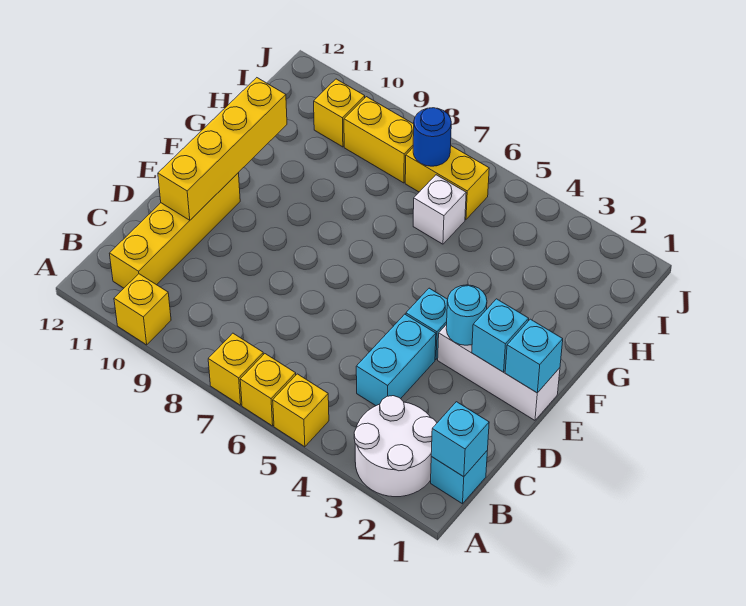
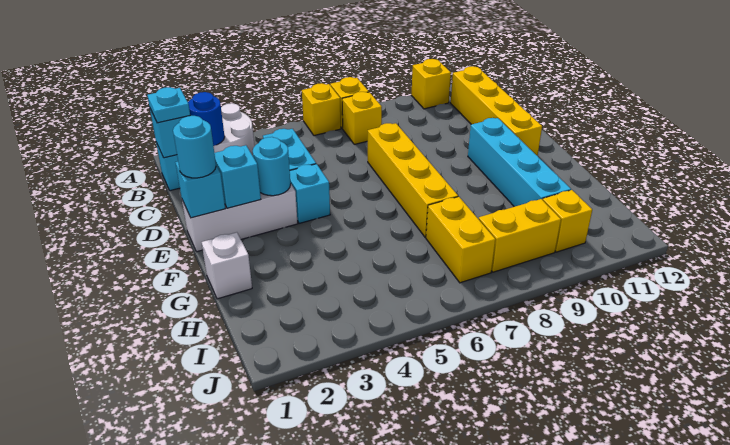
yellow 1x1 brick [273,374,329,447] -> yellow 1x1 brick moved to [342,92,382,144]
none -> cyan 1x1 plate [147,87,190,123]
yellow 1x4 brick [158,78,287,220] -> yellow 1x4 brick moved to [368,123,458,237]
none -> cyan 1x1 round brick [173,116,216,178]
none -> cyan 1x4 brick [468,118,571,207]
white 1x1 brick [413,175,466,244] -> white 1x1 brick moved to [202,232,252,299]
yellow 1x2 brick [405,146,489,220] -> yellow 1x2 brick turned to [426,197,495,283]
blue 1x1 round brick [413,108,451,166] -> blue 1x1 round brick moved to [188,92,225,146]

